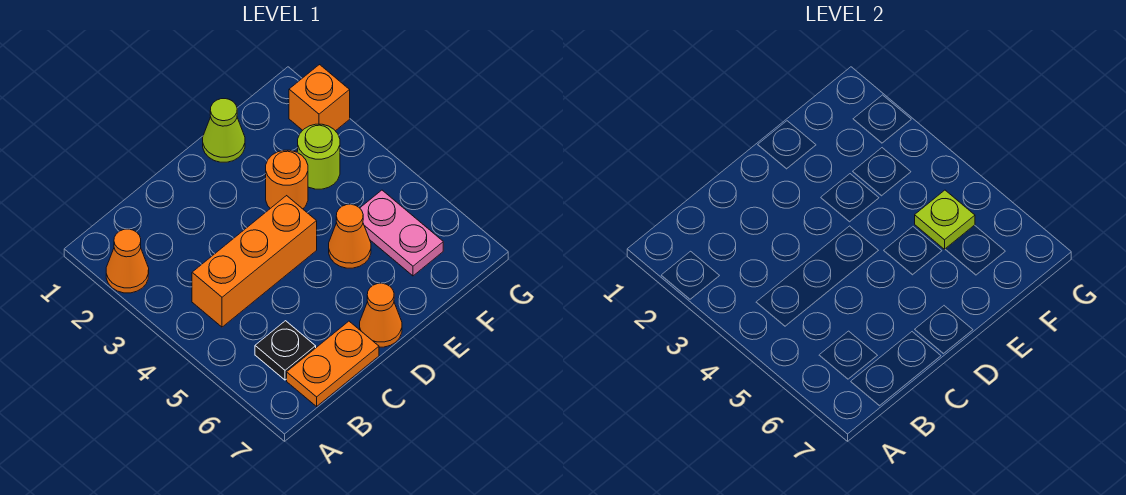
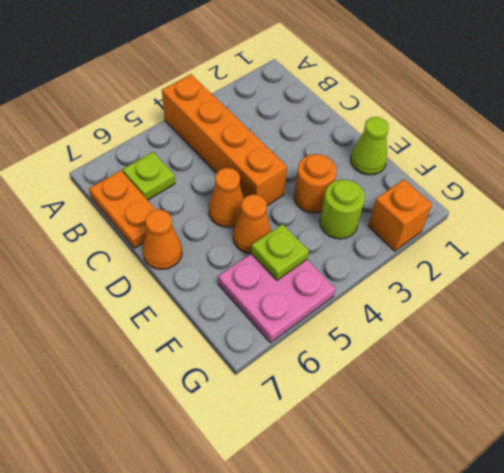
orange 1x1 cone [106,229,149,293] -> orange 1x1 cone moved to [209,168,244,227]
orange 1x3 brick [192,196,317,327] -> orange 1x4 brick [162,74,287,206]
black 1x1 plate [255,321,316,380] -> lime 1x1 plate [122,152,175,200]
pink 1x2 plate [360,190,443,276] -> pink 2x2 plate [218,254,336,343]

